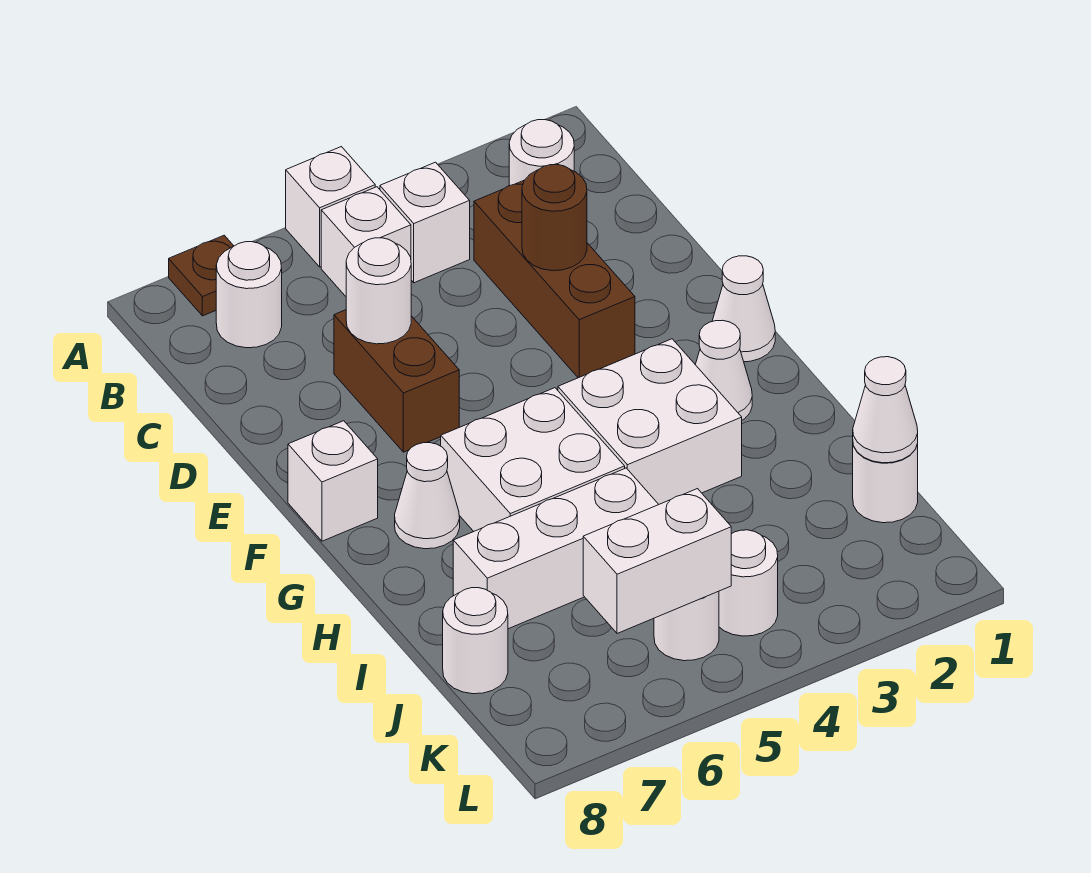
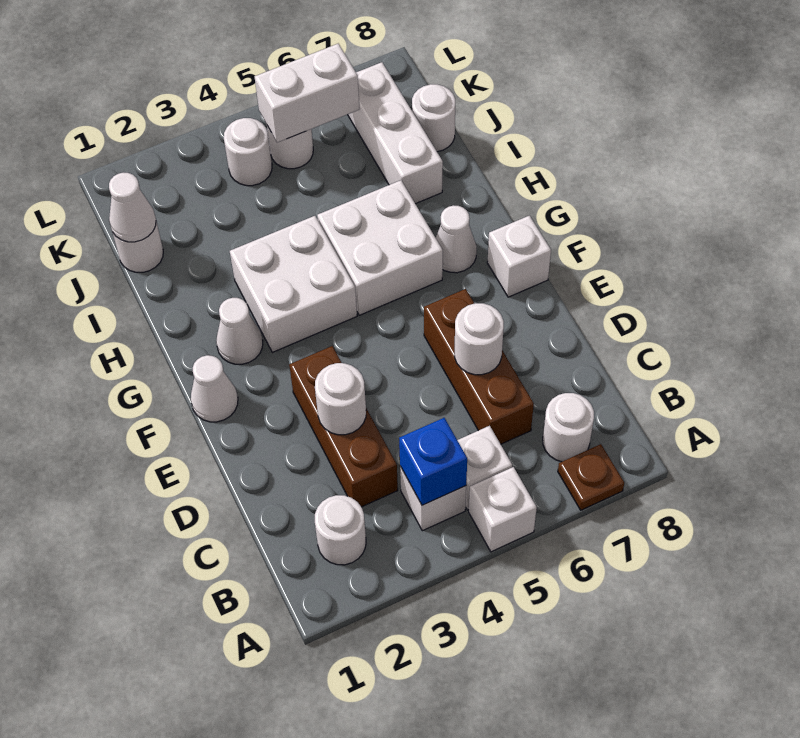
none -> blue 1x1 brick [399,418,467,505]
brown 1x1 round brick [522,165,587,271] -> white 1x1 round brick [315,363,366,435]
brown 1x2 brick [334,310,459,452] -> brown 1x3 brick [424,289,534,444]
white 1x3 brick [453,468,659,629] -> white 1x3 brick turned to [348,62,443,204]

